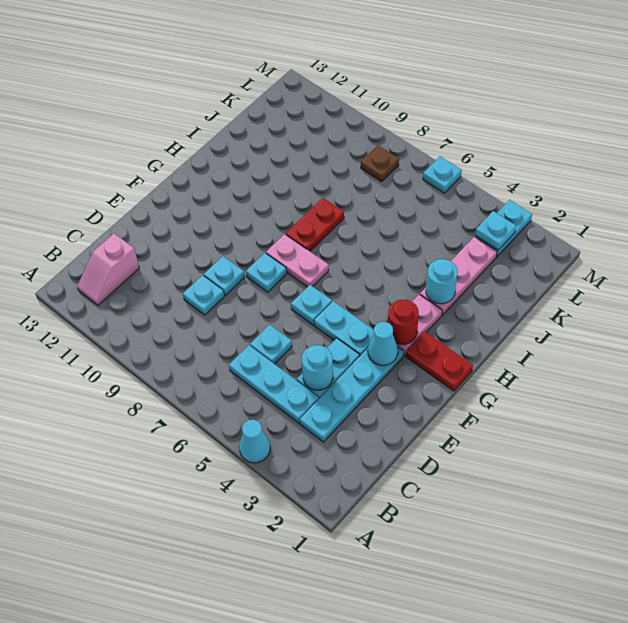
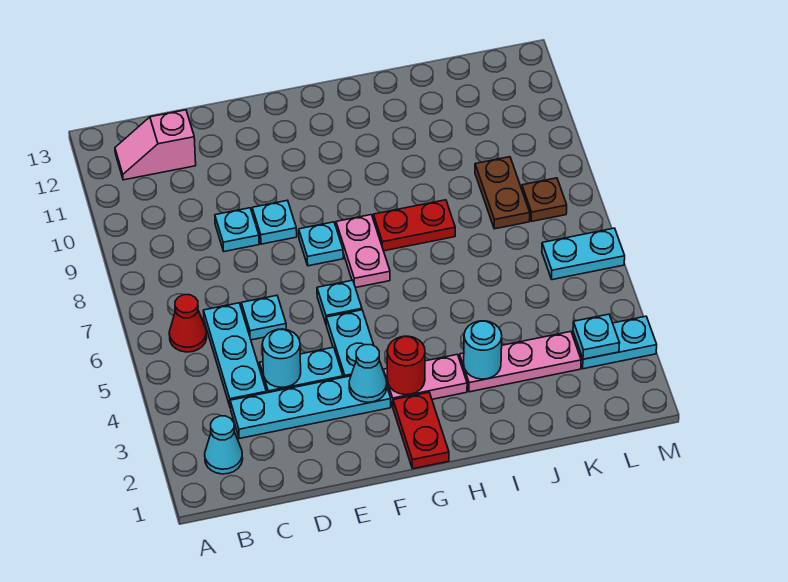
cyan 1x1 cone [239,420,270,463] -> cyan 1x1 cone moved to [205,416,243,474]
none -> red 1x1 cone [169,295,207,352]
none -> brown 1x2 plate [475,157,530,229]
cyan 1x1 plate [423,156,462,193] -> cyan 1x2 plate [542,228,625,280]

